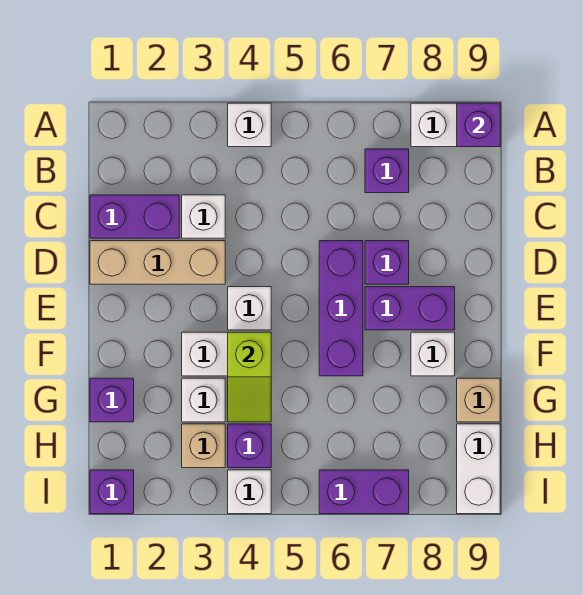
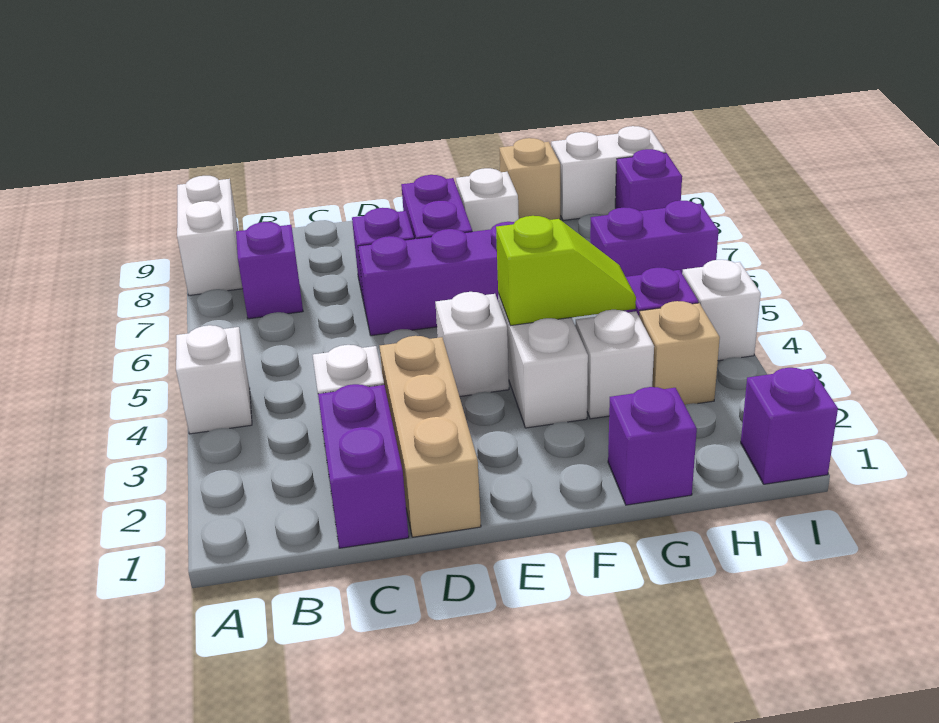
purple 1x1 brick [457,103,500,147] -> purple 1x1 brick moved to [615,149,682,211]
purple 1x2 brick [319,470,409,514] -> purple 1x2 brick turned to [590,201,719,277]

